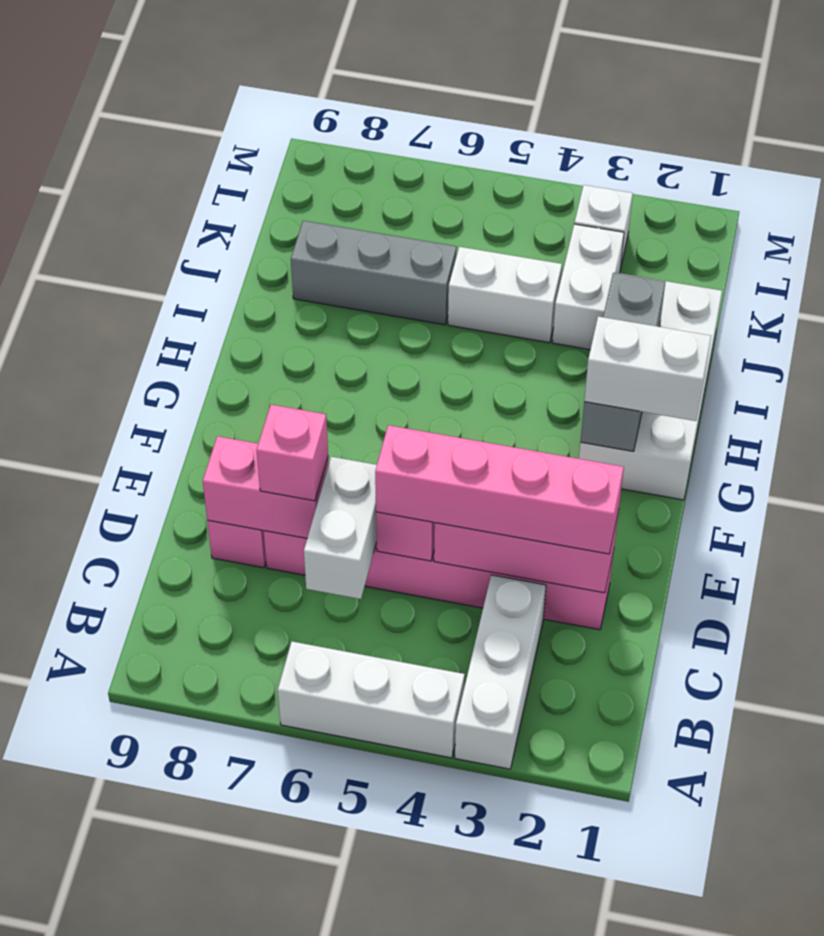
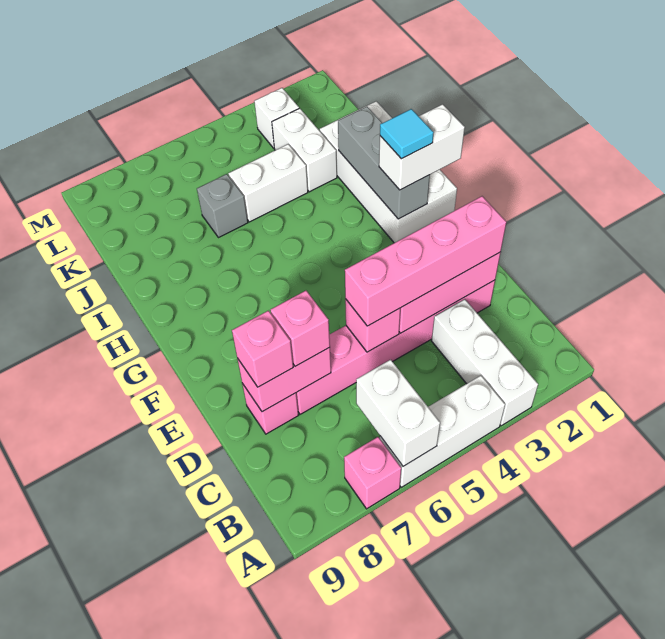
none -> pink 1x1 brick [344,437,401,509]
white 1x2 brick [304,457,377,599] -> white 1x2 brick moved to [356,360,440,466]
none -> pink 1x1 brick [232,311,293,387]
none -> cyan 1x1 tile [380,109,434,159]
grey 1x3 brick [291,221,457,325] -> grey 1x1 brick [197,174,248,238]

